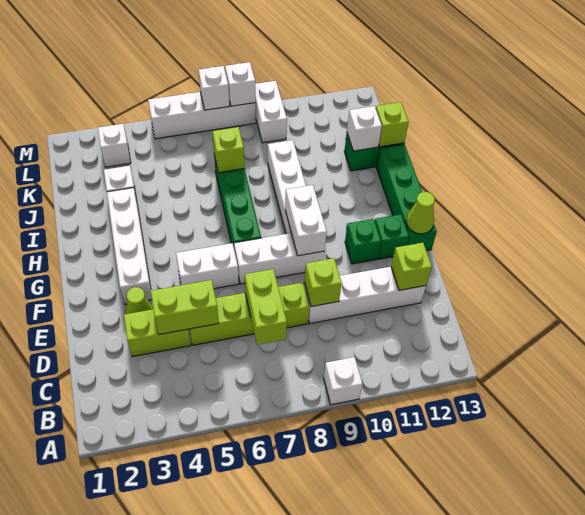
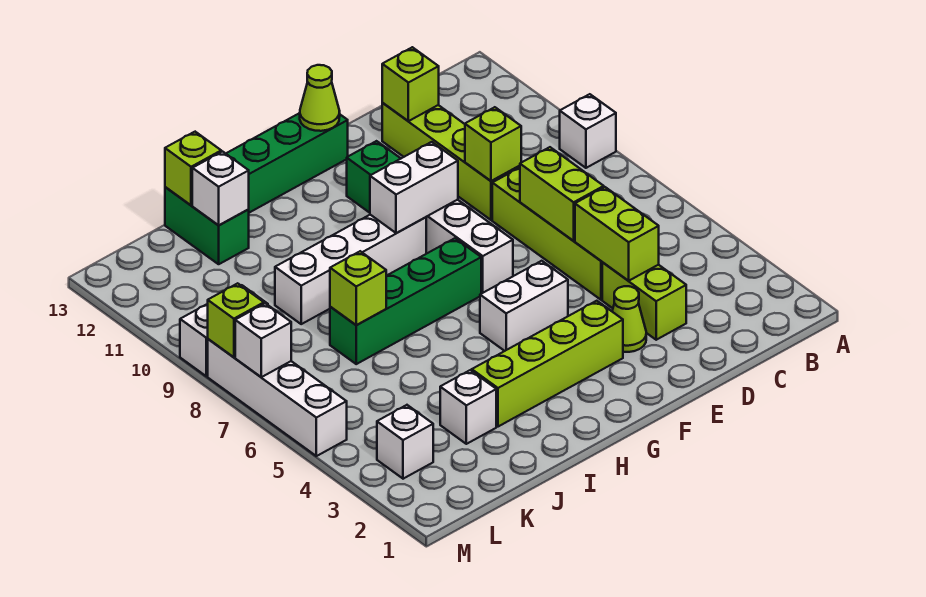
lime 1x2 brick [245,269,287,345] -> lime 1x2 brick turned to [520,147,604,241]
white 1x4 brick [304,267,426,323] -> lime 1x4 brick [382,103,520,220]
white 1x4 brick [107,188,152,304] -> lime 1x4 brick [472,301,623,427]
white 1x2 brick [176,243,239,289] -> white 1x2 brick turned to [480,261,568,351]
green 1x1 brick [375,214,409,259] -> none
white 1x1 brick [225,62,256,106] -> lime 1x1 brick [208,283,264,357]

